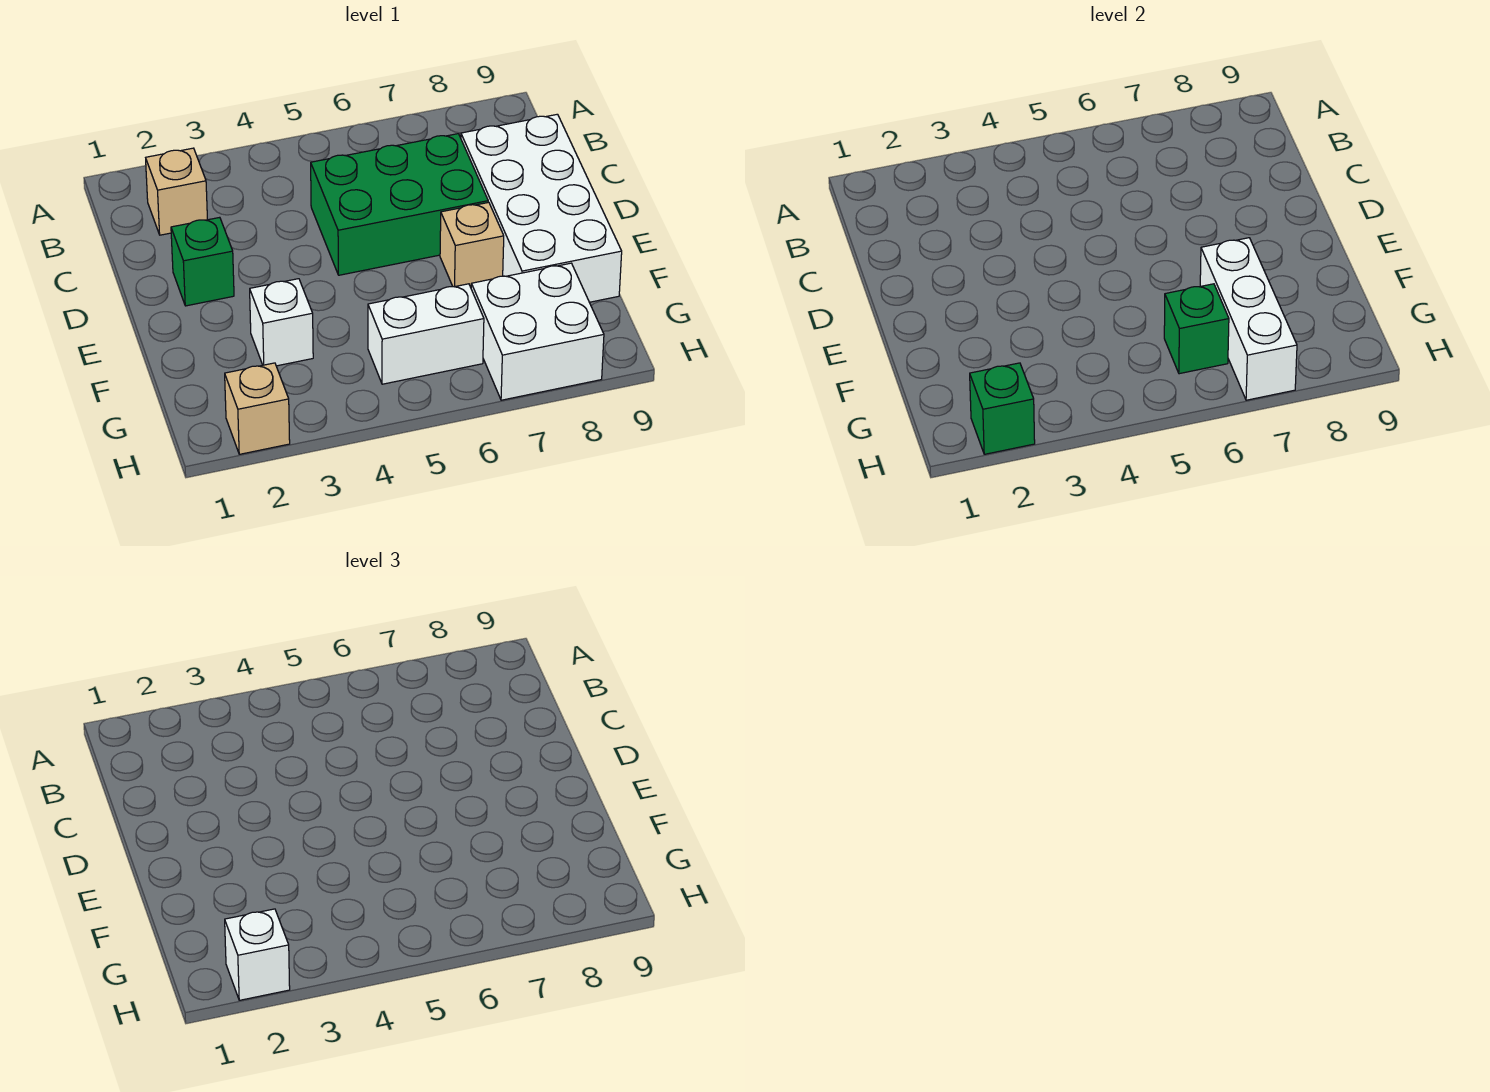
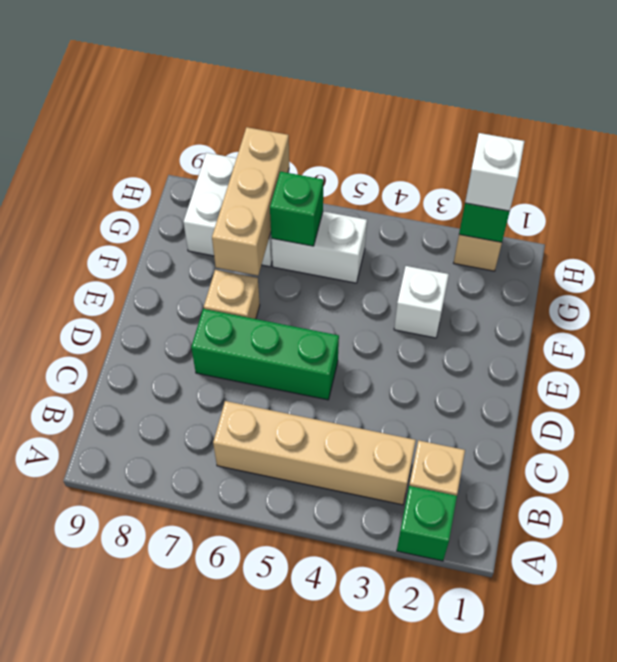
none -> tan 1x4 brick [213,401,416,505]
green 2x3 brick [311,134,488,275] -> green 1x3 brick [191,309,339,400]
white 2x4 brick [461,114,622,302] -> none
green 1x1 brick [171,217,234,306] -> green 1x1 brick moved to [397,486,457,561]
white 1x3 brick [1200,238,1297,400] -> tan 1x3 brick [212,127,289,276]

